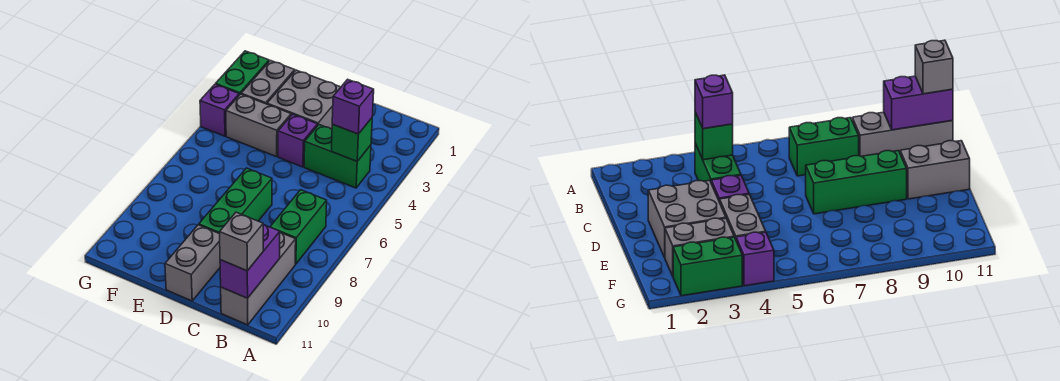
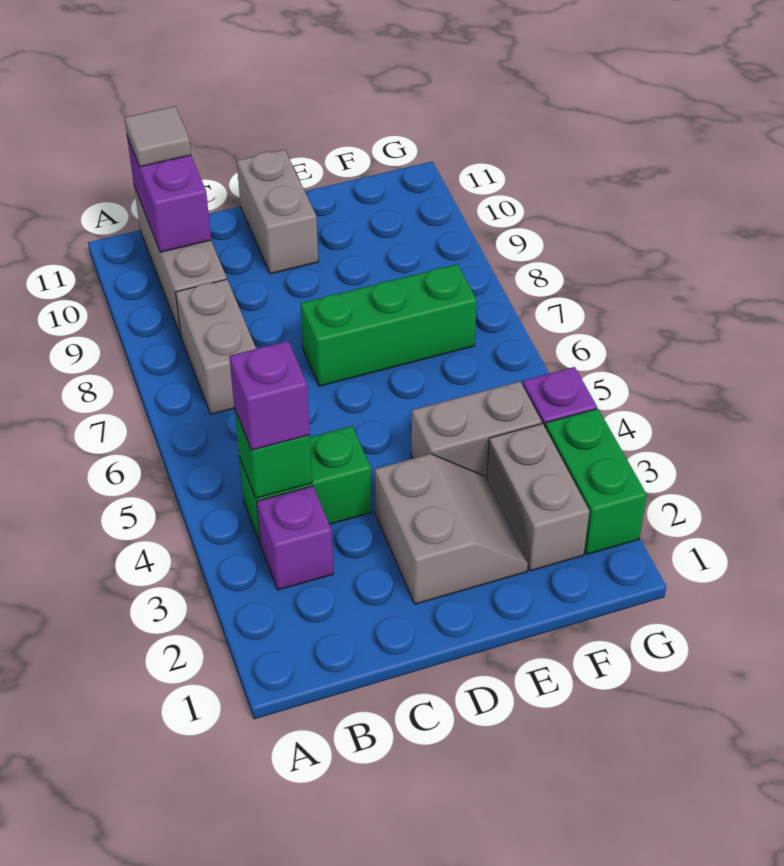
green 1x2 brick [270,190,327,264] -> grey 1x2 brick [176,279,256,414]
grey 1x1 brick [220,212,263,271] -> grey 1x1 tile [125,106,191,167]
grey 2x2 brick [267,70,341,129] -> grey 2x2 slope [375,454,528,604]
purple 1x1 brick [278,114,318,167] -> purple 1x1 brick moved to [257,486,333,590]
green 1x3 brick [199,168,272,234] -> green 1x3 brick turned to [301,264,477,386]

